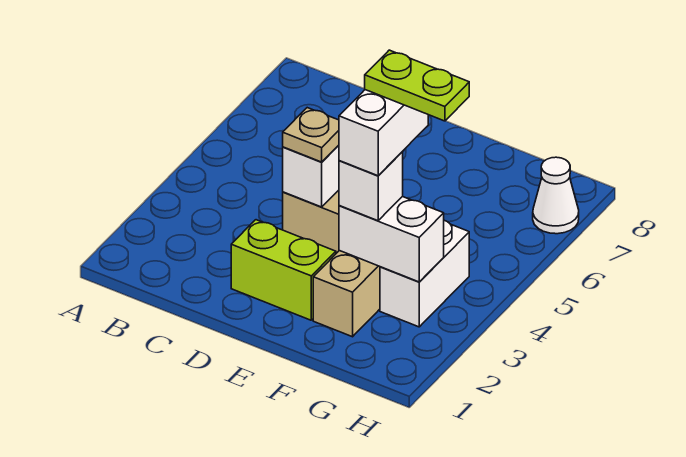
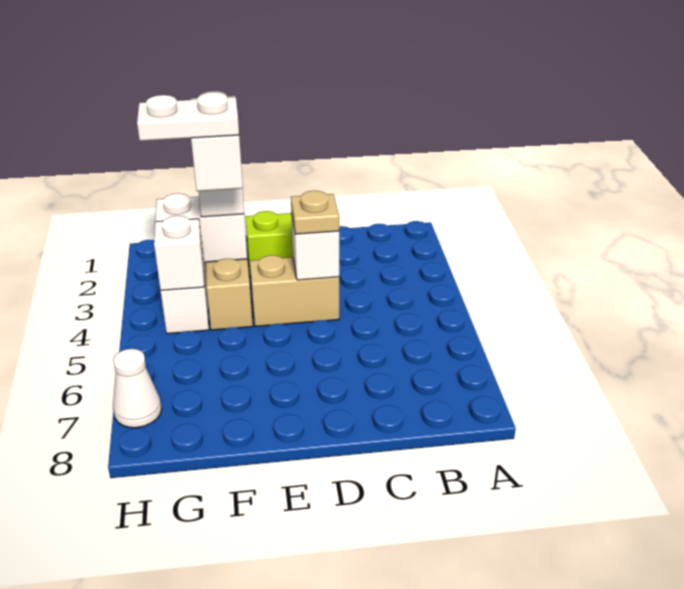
lime 1x2 plate [365,50,469,121] -> white 1x2 plate [137,92,239,141]
none -> white 1x1 brick [154,216,204,290]

